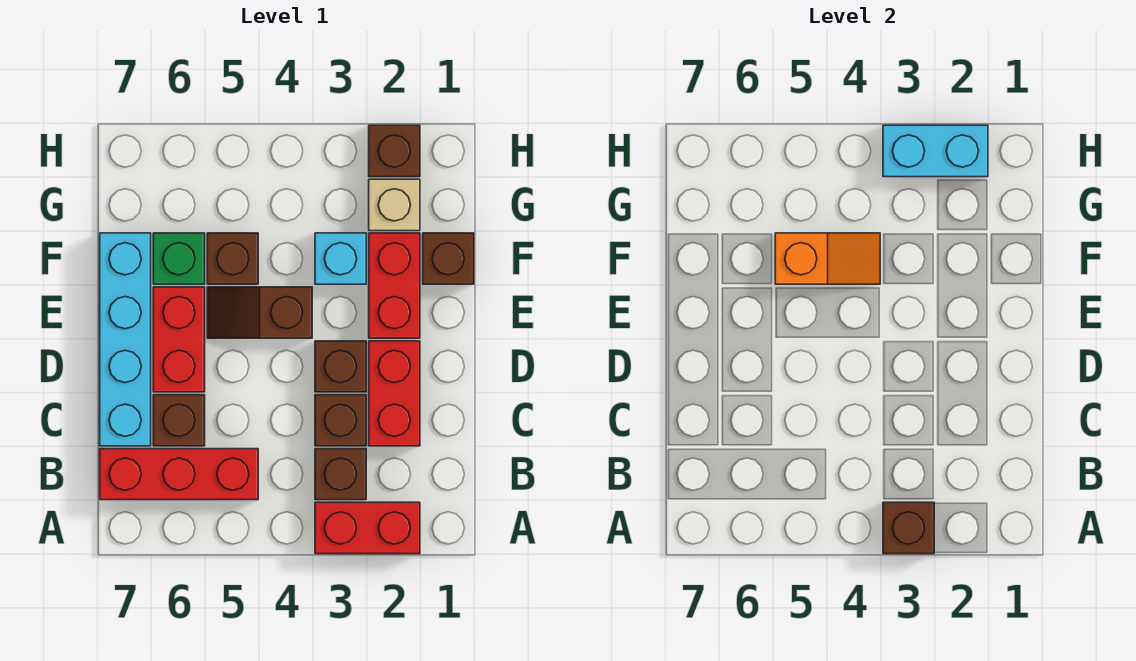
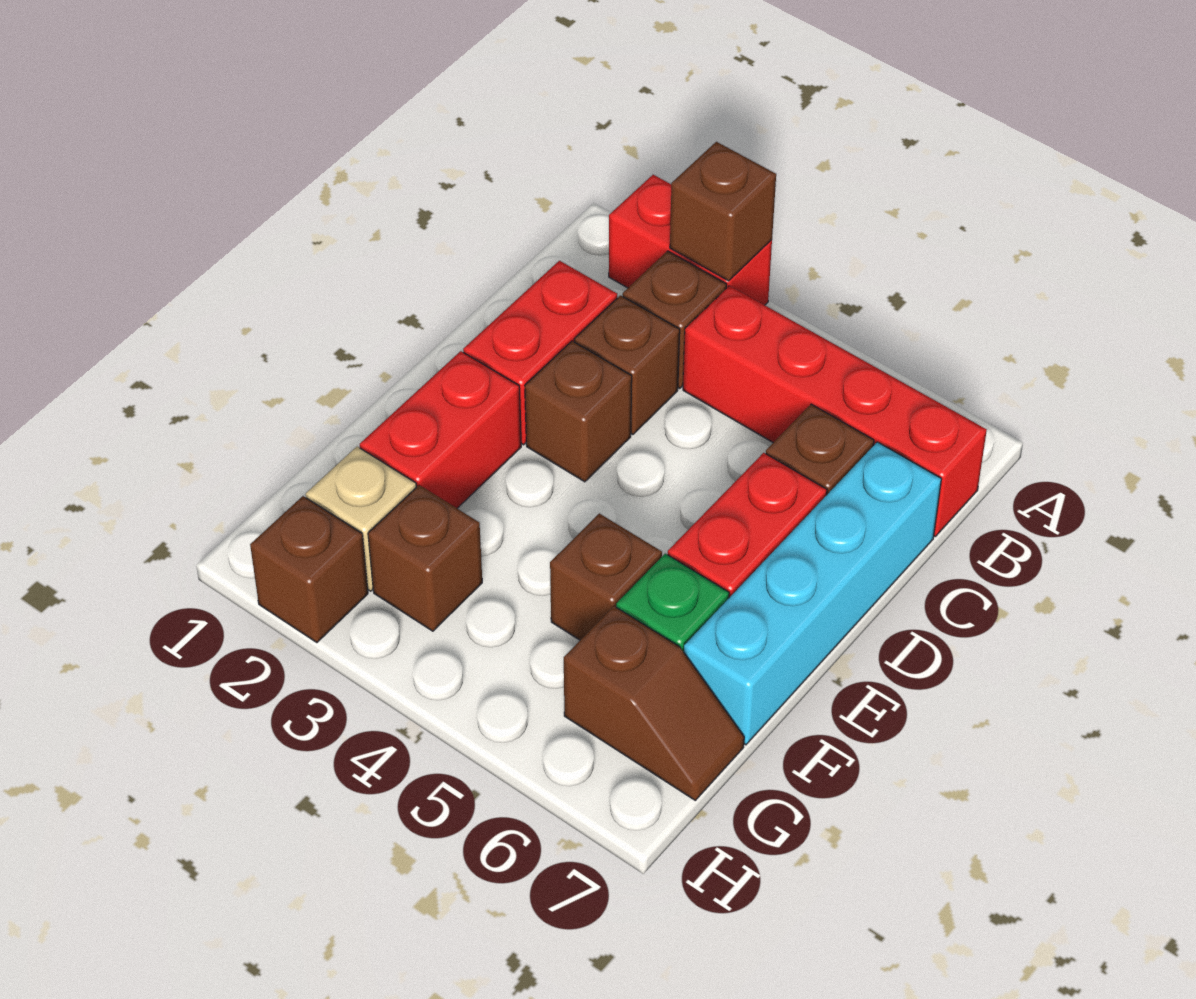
red 1x3 brick [100,449,258,500] -> red 1x4 brick [683,286,987,536]
brown 1x2 slope [207,287,312,338] -> brown 1x2 slope moved to [564,606,744,800]
brown 1x1 brick [423,233,474,284] -> brown 1x1 brick moved to [368,485,482,631]
cyan 1x1 brick [315,233,366,284] -> none
orange 1x2 slope [775,233,880,284] -> none
cyan 1x2 brick [883,125,988,177] -> none

